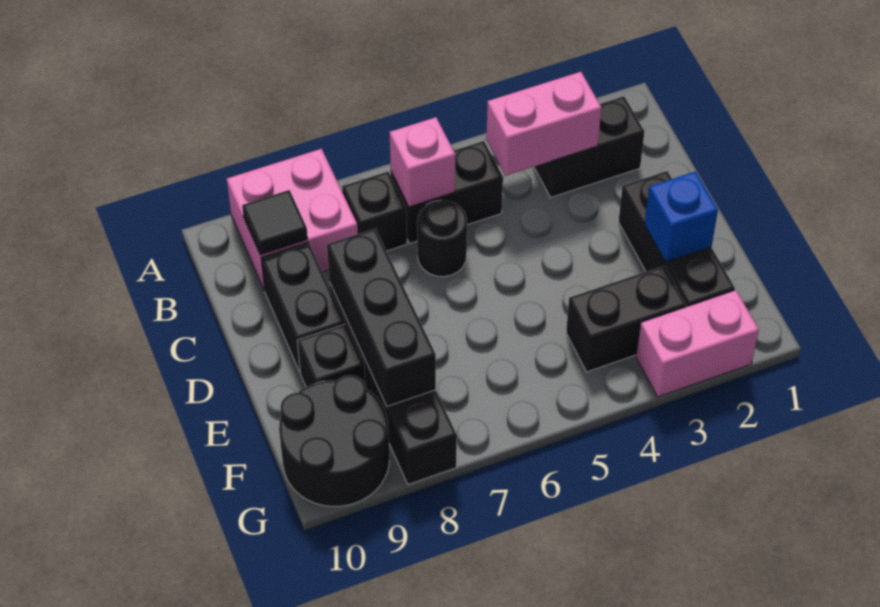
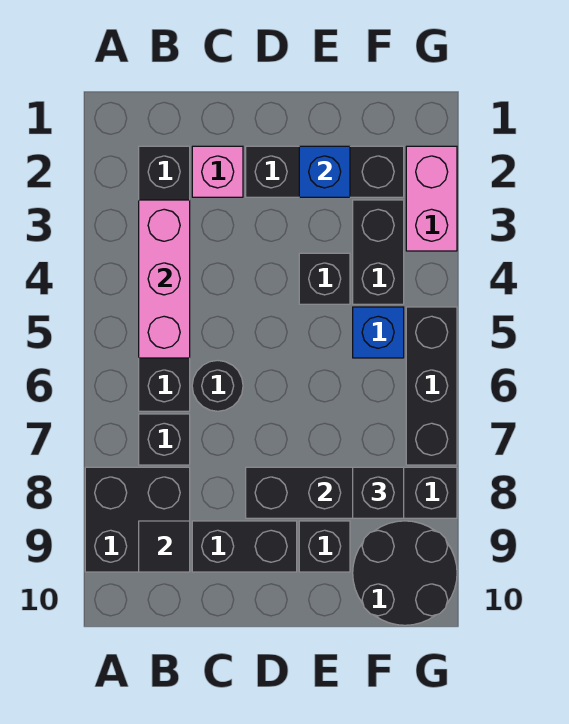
pink 2x2 brick [227,149,358,291] -> black 2x2 brick [85,467,190,572]
pink 1x2 brick [486,72,601,176] -> pink 1x3 brick [139,200,190,358]
pink 1x1 brick [390,117,455,207] -> pink 1x1 brick moved to [192,146,243,197]
none -> black 1x1 brick [299,253,350,304]
none -> blue 1x1 brick [353,307,404,358]
none -> black 1x1 brick [353,467,404,518]
none -> black 1x3 brick [406,307,457,465]

